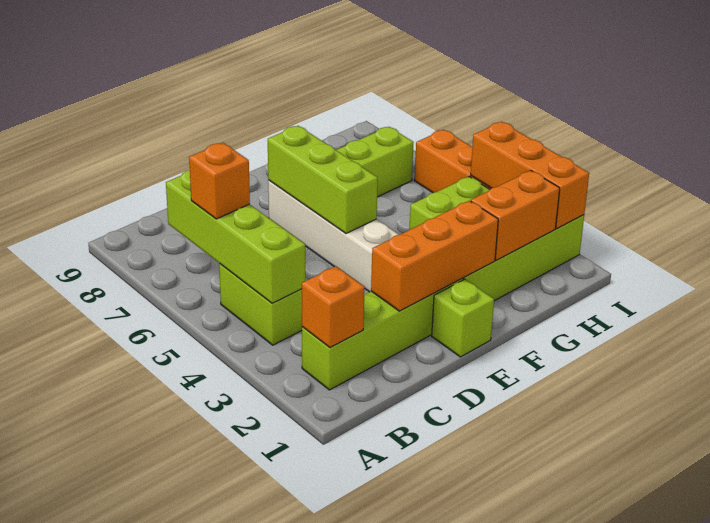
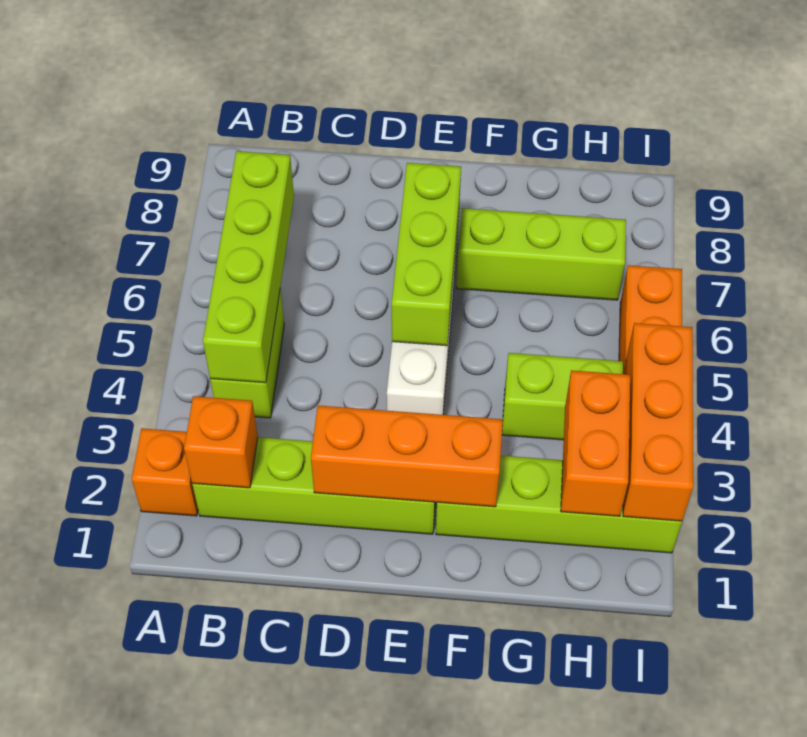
orange 1x1 brick [189,143,250,219] -> orange 1x1 brick moved to [132,428,198,516]
lime 1x1 brick [432,279,494,357] -> none
orange 1x2 brick [471,170,560,260] -> orange 1x2 brick turned to [561,370,630,516]

